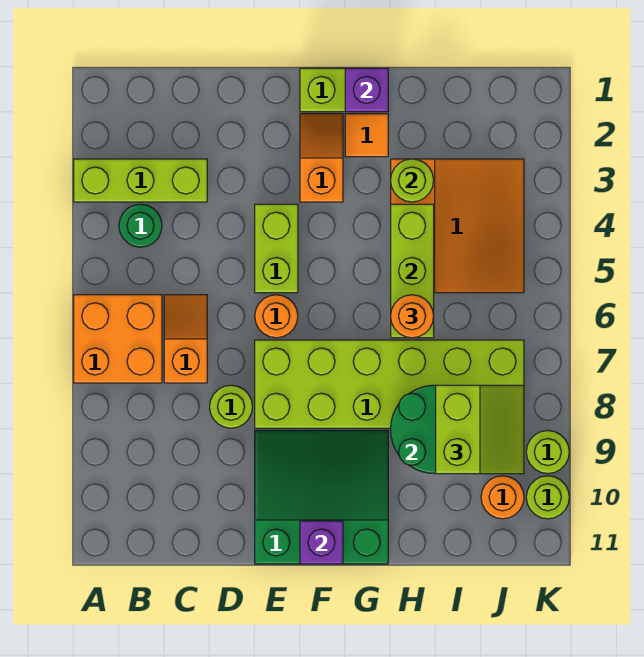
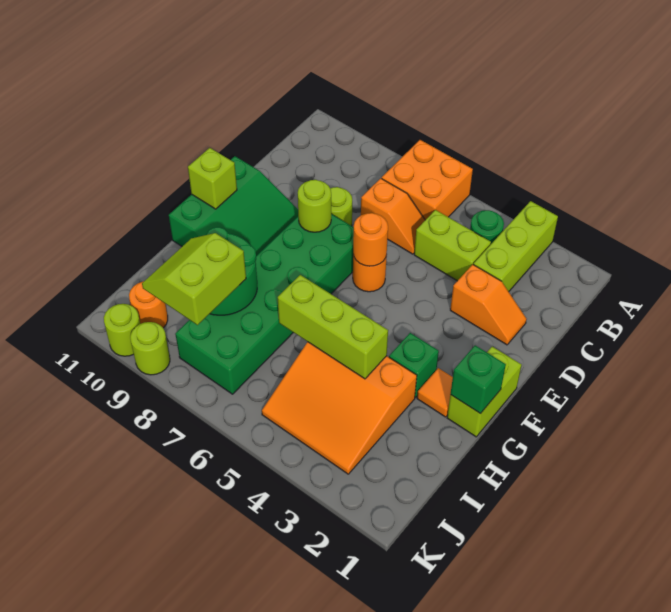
lime 1x2 brick [255,204,298,293] -> lime 1x2 brick moved to [414,210,491,281]
lime 2x6 brick [255,340,524,428] -> green 2x6 brick [175,214,354,394]
orange 1x2 slope [300,114,343,202] -> orange 1x2 slope moved to [450,265,527,345]
purple 1x1 brick [300,521,343,564] -> lime 1x1 brick [188,148,237,209]
purple 1x1 brick [345,68,388,112] -> green 1x1 brick [451,345,506,414]
none -> green 1x1 brick [389,333,439,397]
lime 1x1 round brick [391,159,434,202] -> lime 1x1 round brick moved to [298,180,331,232]
orange 1x1 round brick [391,295,434,338] -> orange 1x1 round brick moved to [353,213,388,266]
lime 2x2 slope [436,385,524,474] -> lime 2x2 slope turned to [142,233,246,325]

